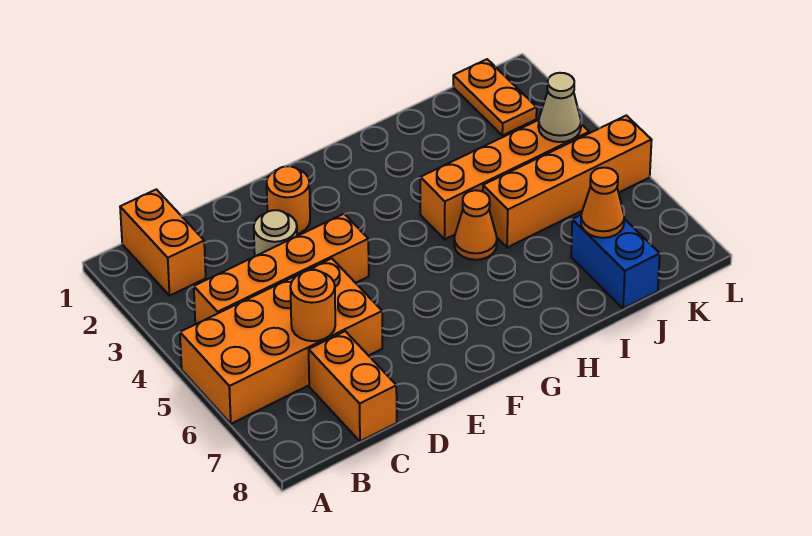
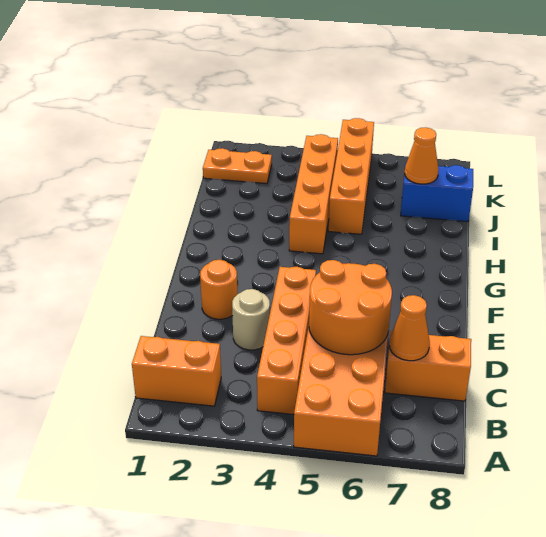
orange 1x1 round brick [290,270,335,341] -> orange 2x2 round brick [309,260,392,355]
orange 1x1 cone [454,190,497,260] -> orange 1x1 cone moved to [389,295,430,361]
tan 1x1 cone [538,73,581,142] -> none

